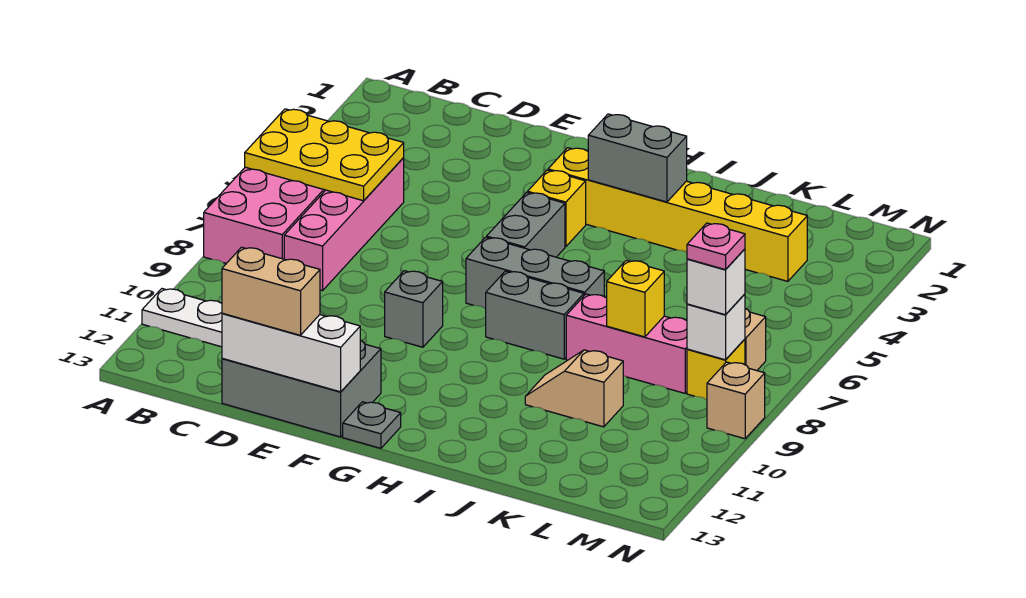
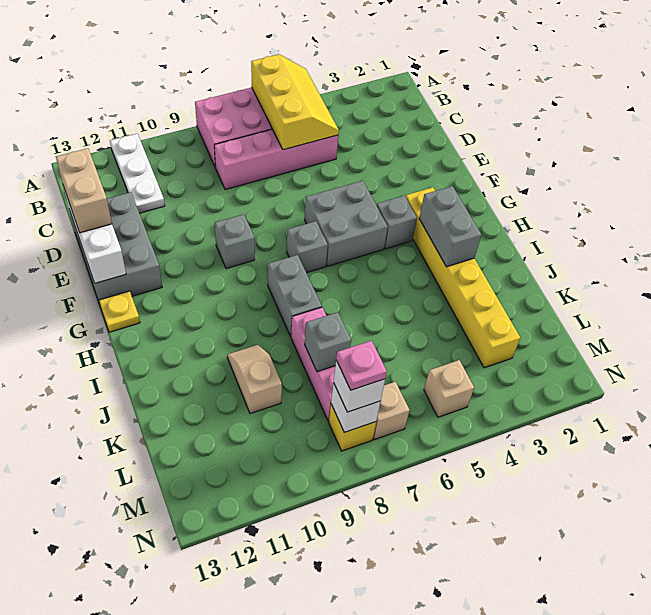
yellow 2x3 plate [245,109,404,201] -> yellow 2x3 slope [251,54,339,150]
yellow 1x1 brick [528,170,586,247] -> grey 1x1 brick [377,196,417,249]
grey 1x2 brick [487,193,565,257] -> grey 2x2 brick [305,181,388,266]
grey 1x3 brick [466,237,604,309] -> grey 1x1 brick [287,221,328,273]
grey 1x1 plate [343,402,401,448] -> yellow 1x1 plate [99,291,140,332]
yellow 1x1 brick [607,260,664,337] -> grey 1x1 brick [305,312,351,372]
tan 1x1 brick [707,362,765,439] -> tan 1x1 brick moved to [424,360,474,417]

